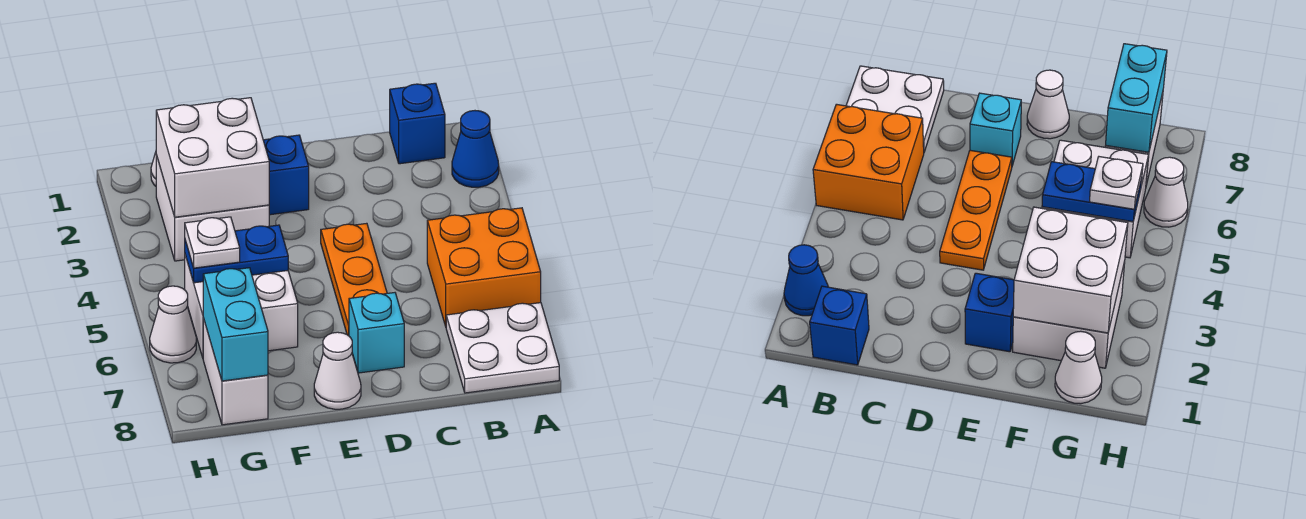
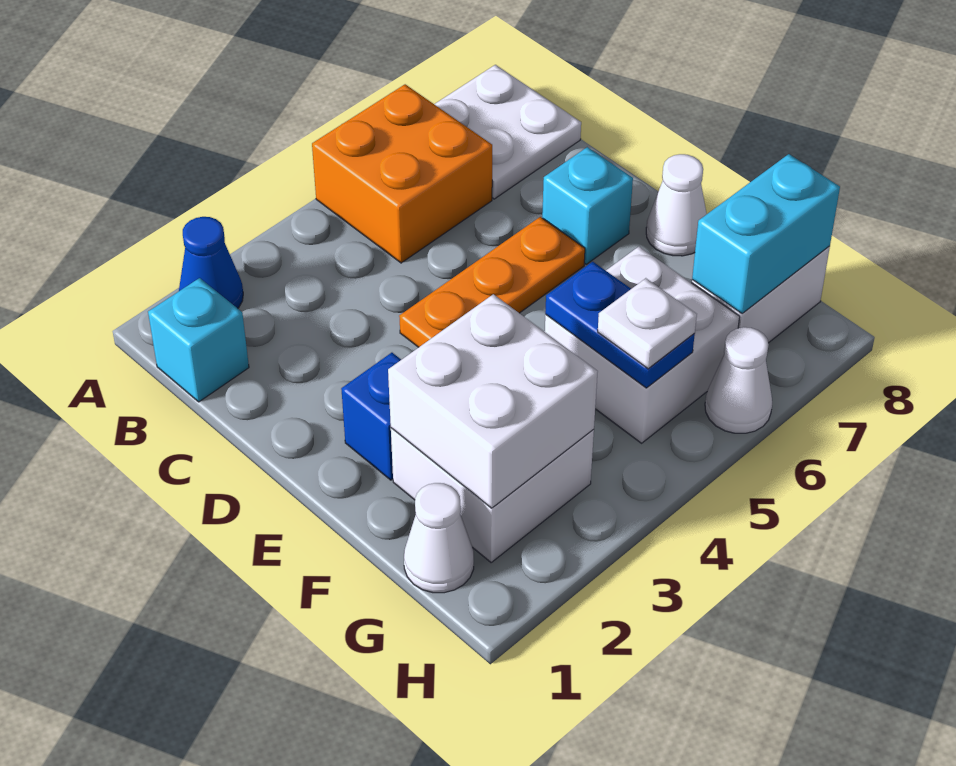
blue 1x1 brick [390,83,445,164] -> cyan 1x1 brick [148,278,249,402]

